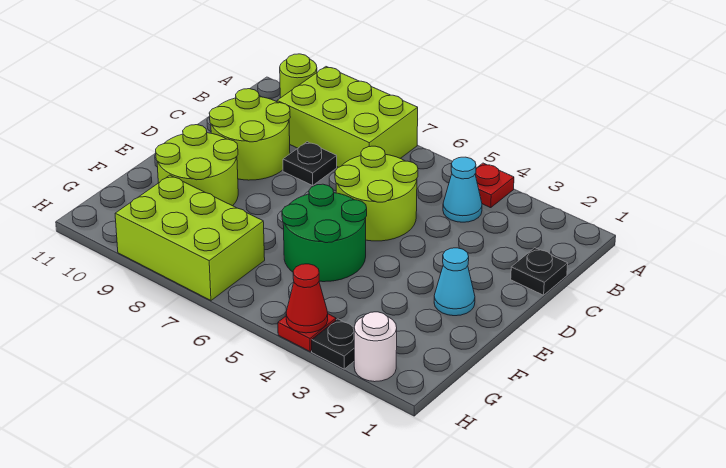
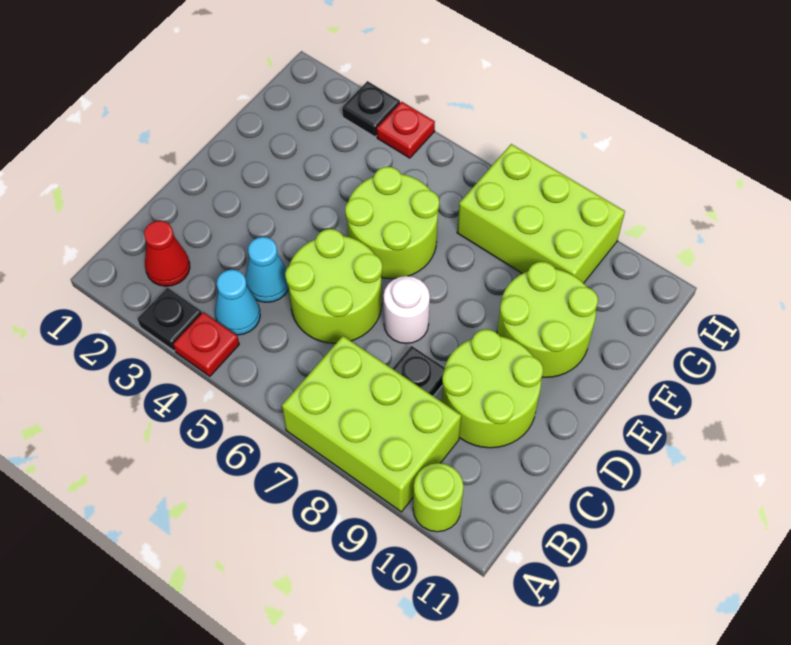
black 1x1 plate [511,248,568,295] -> black 1x1 plate moved to [138,288,202,351]
cyan 1x1 cone [434,248,475,316] -> cyan 1x1 cone moved to [245,237,289,302]
green 2x2 round brick [282,184,367,282] -> lime 2x2 round brick [345,167,439,279]
white 1x1 round brick [354,312,397,382] -> white 1x1 round brick moved to [384,276,430,343]
red 1x1 cone [286,264,328,333] -> red 1x1 cone moved to [144,221,190,286]

